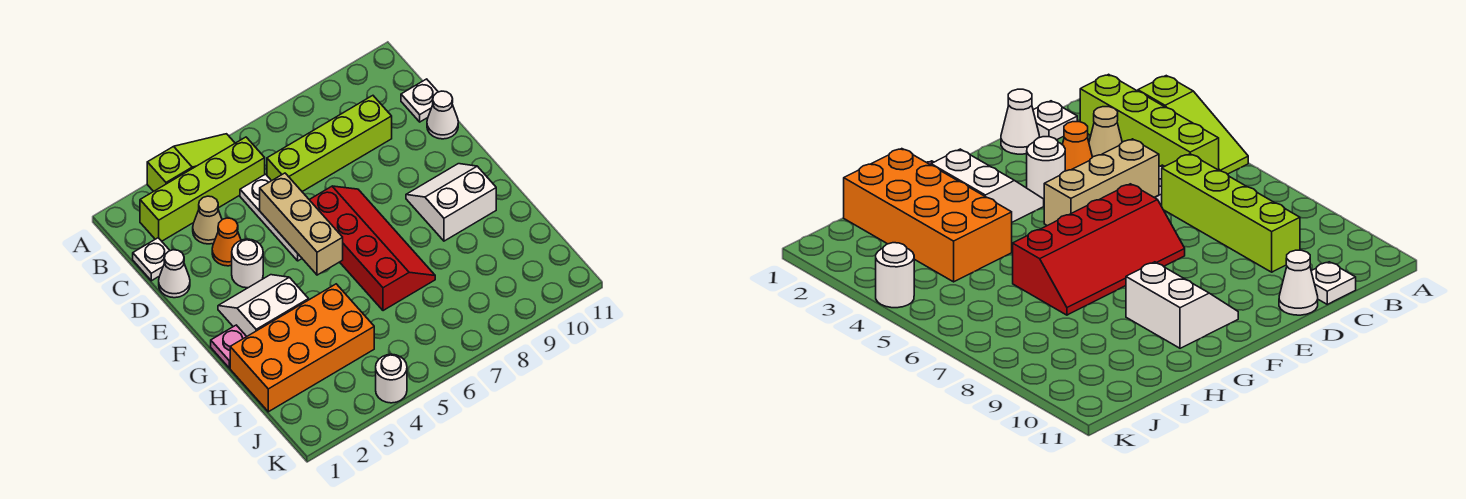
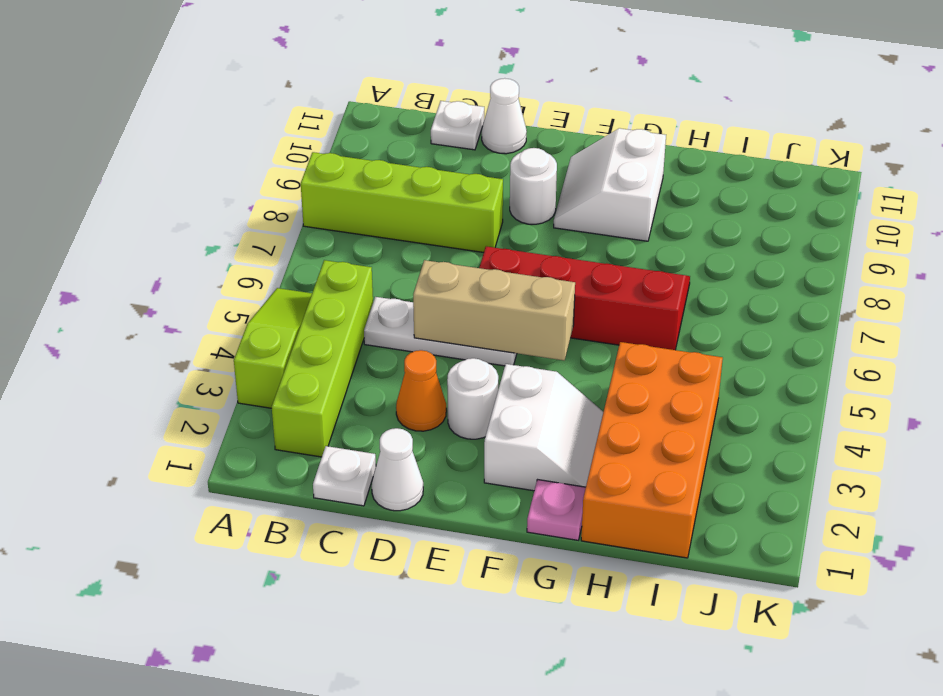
tan 1x1 cone [193,196,222,244] -> none
lime 1x4 brick [267,96,392,192] -> lime 1x4 brick turned to [301,152,503,253]
white 2x2 slope [218,275,309,336] -> white 2x2 slope turned to [484,364,603,491]
white 1x1 round brick [376,354,407,403] -> white 1x1 round brick moved to [510,148,557,224]

